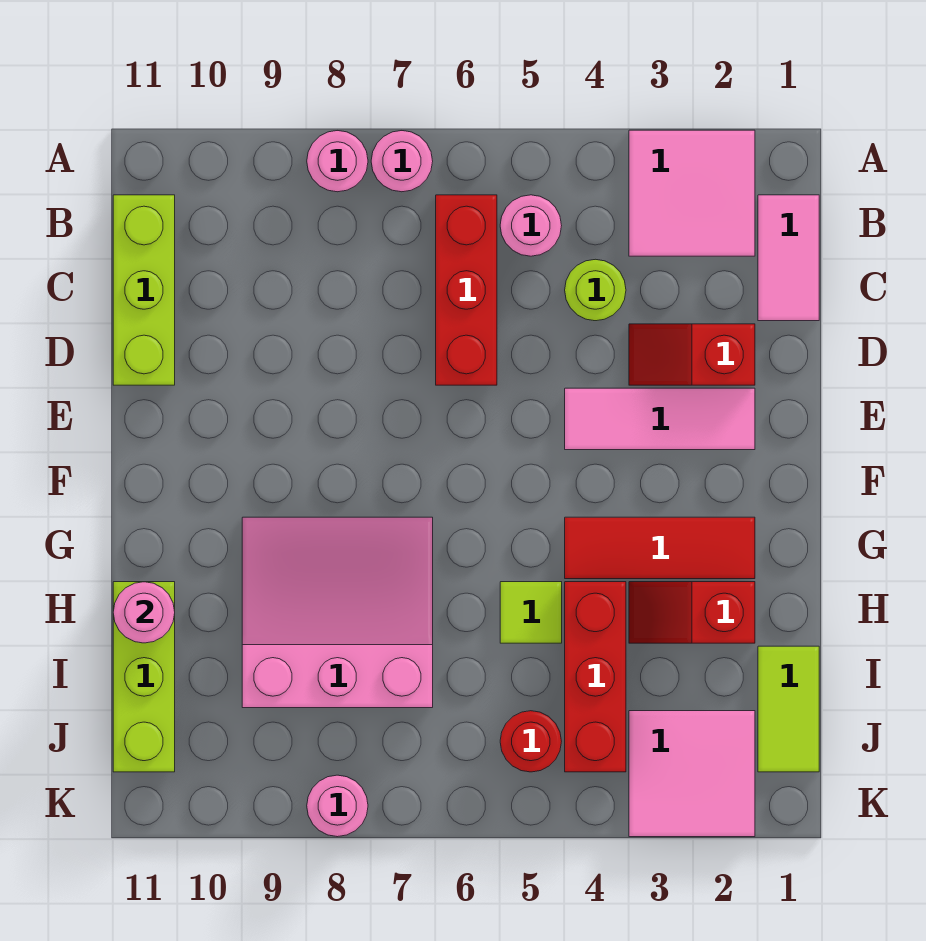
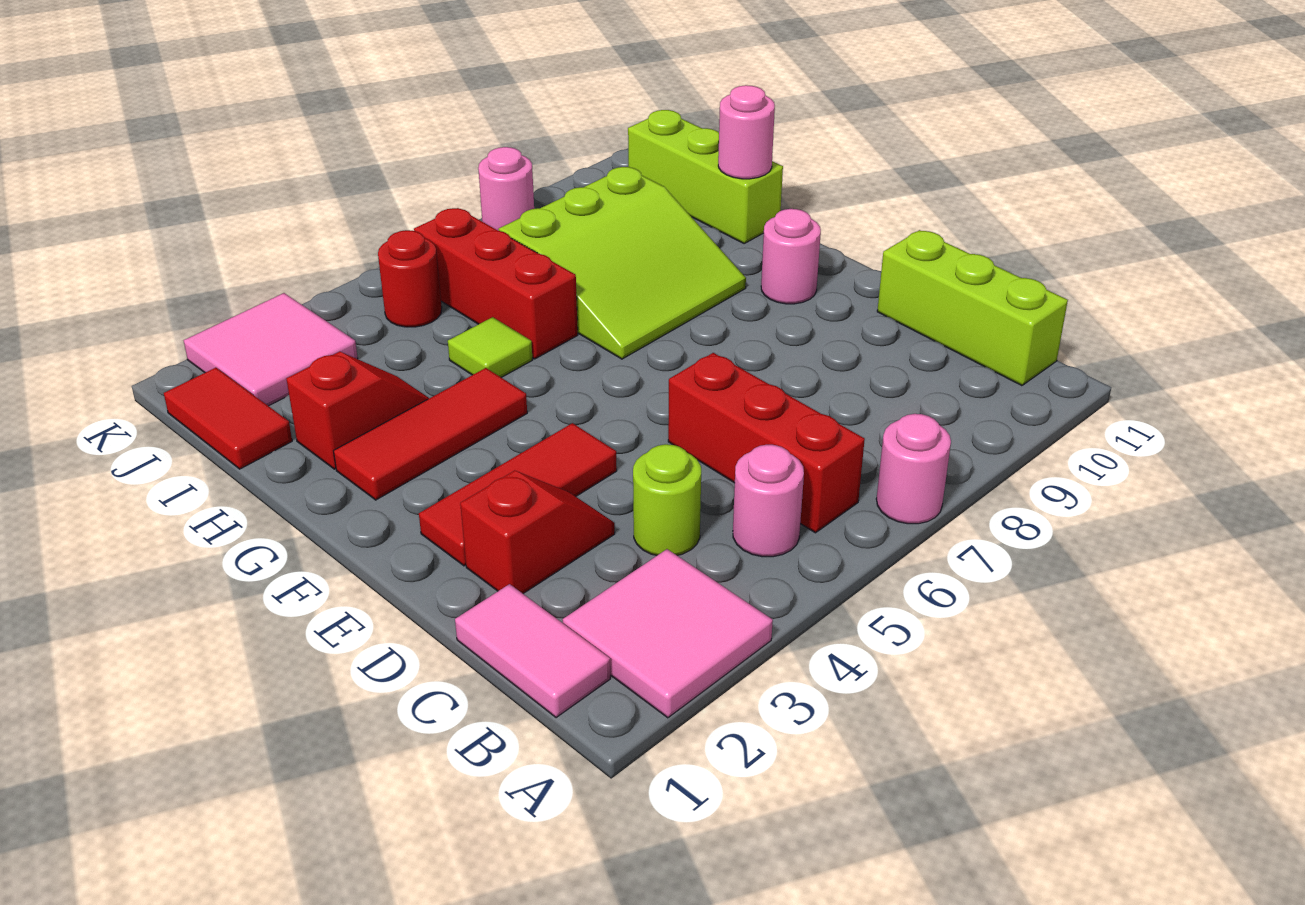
pink 1x1 round brick [307,131,368,192] -> pink 1x1 round brick moved to [761,209,821,304]
pink 1x3 tile [565,388,755,450] -> red 1x3 tile [419,423,617,566]
pink 3x3 slope [242,517,433,708] -> lime 3x3 slope [499,167,746,359]
red 1x3 brick [565,582,626,772] -> red 1x3 brick moved to [414,208,578,359]
lime 1x2 tile [758,646,819,772] -> red 1x2 tile [164,368,292,469]

